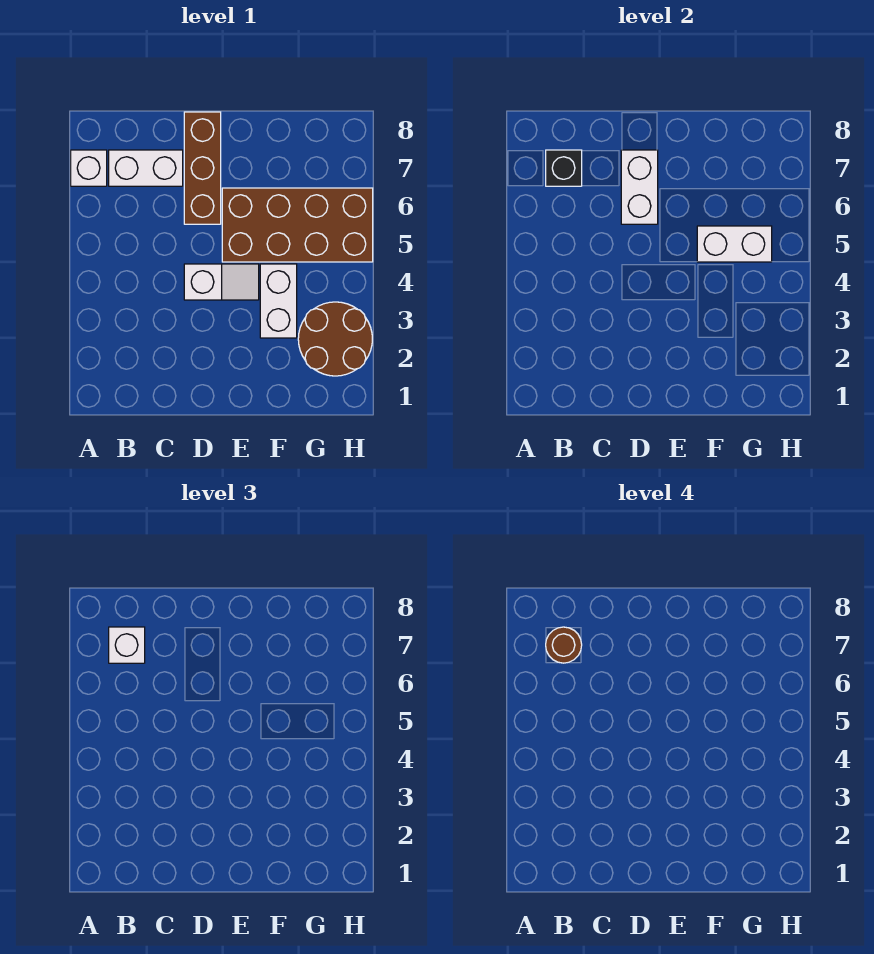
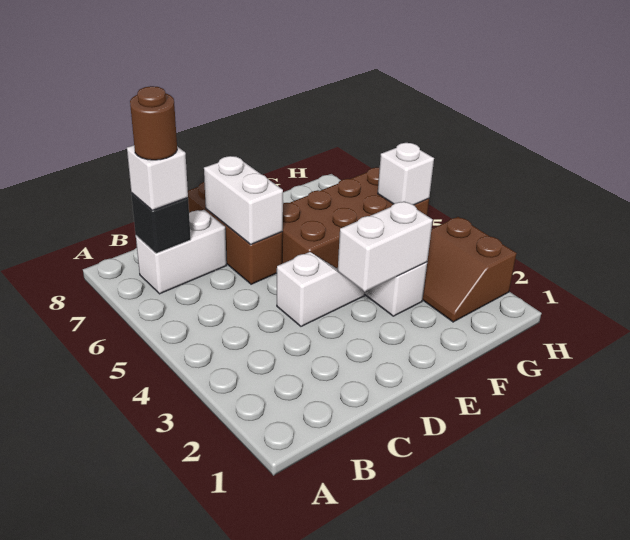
white 1x1 brick [71,150,107,186] -> white 1x1 brick moved to [378,143,434,205]
white 1x2 brick [697,226,772,262] -> white 1x2 brick moved to [338,201,433,292]
brown 2x2 round brick [298,302,372,376] -> brown 2x2 slope [423,217,517,322]

